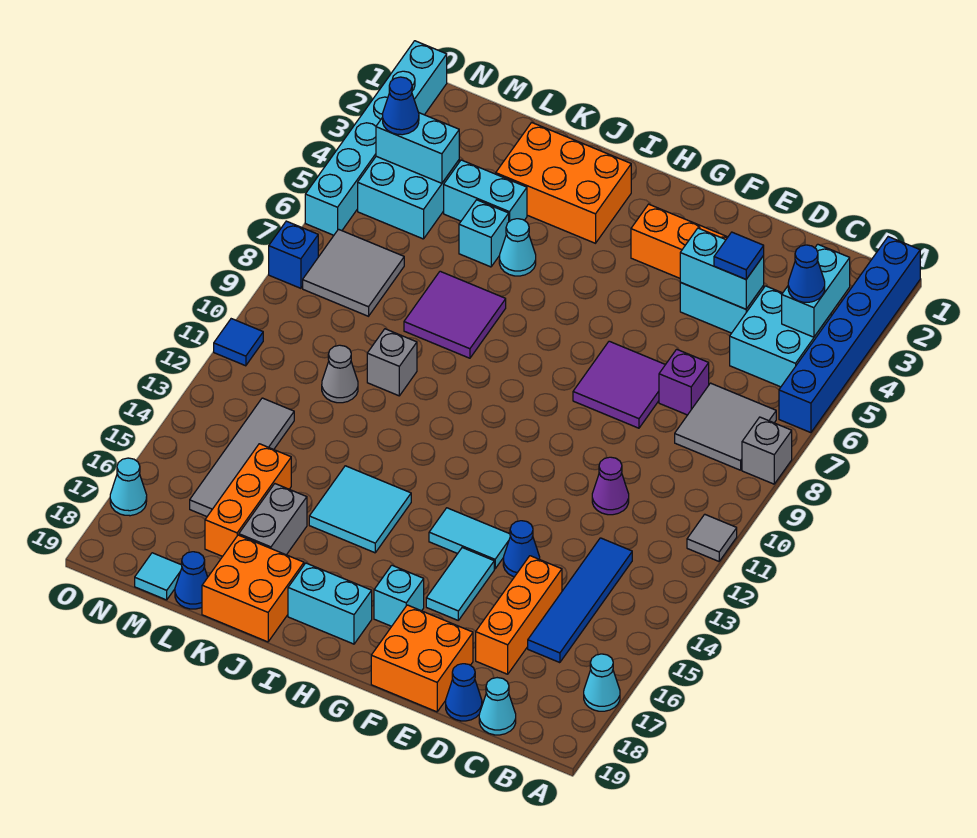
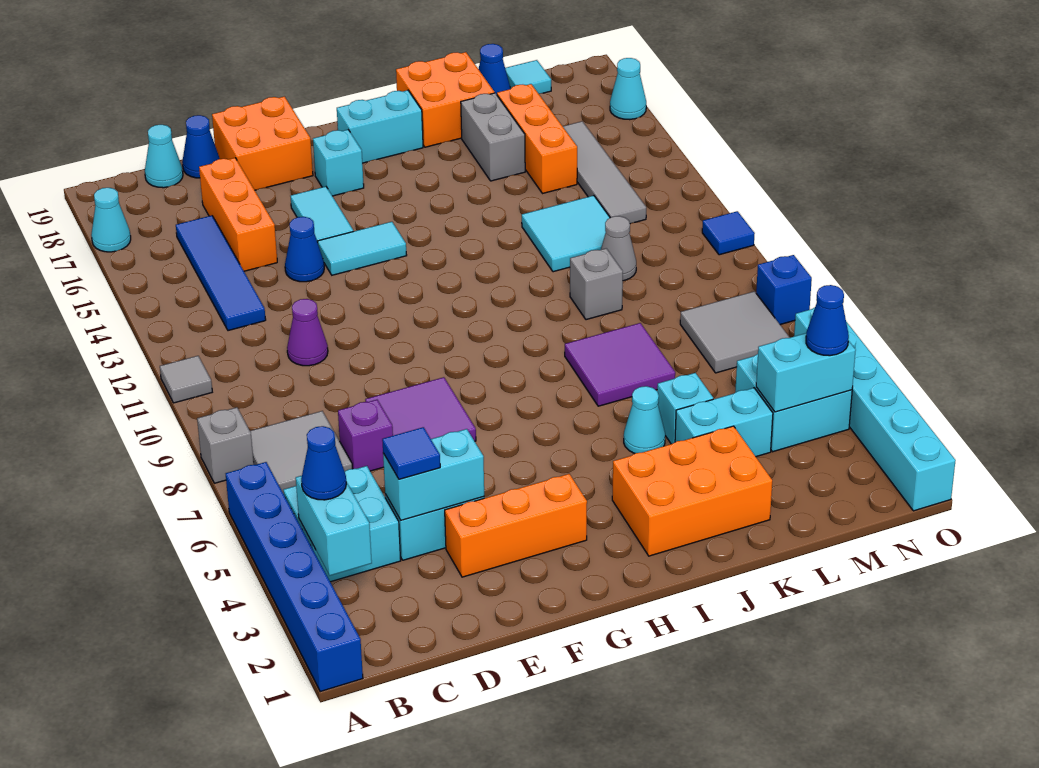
cyan 2x2 tile [309,466,411,553] -> cyan 2x2 tile moved to [522,196,610,272]

